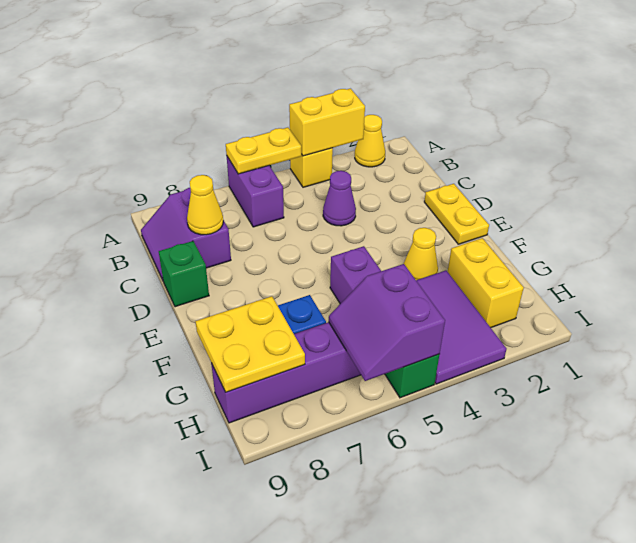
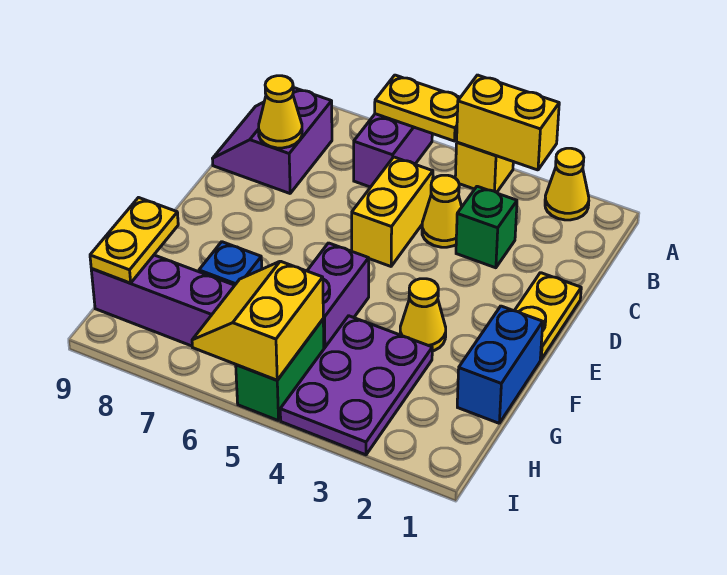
purple 1x1 cone [323,171,356,226] -> yellow 1x1 cone [422,175,462,247]
green 1x1 brick [159,241,209,307] -> green 1x1 brick moved to [456,186,517,268]
none -> blue 1x2 brick [457,306,543,423]
yellow 1x2 brick [448,238,524,328] -> yellow 1x2 brick moved to [352,157,433,266]
purple 2x3 tile [416,270,507,384] -> purple 2x3 plate [280,316,432,455]
yellow 2x2 plate [195,296,305,392] -> yellow 1x2 plate [90,198,178,283]
purple 2x2 slope [329,264,445,381] -> yellow 2x2 slope [192,261,323,380]

